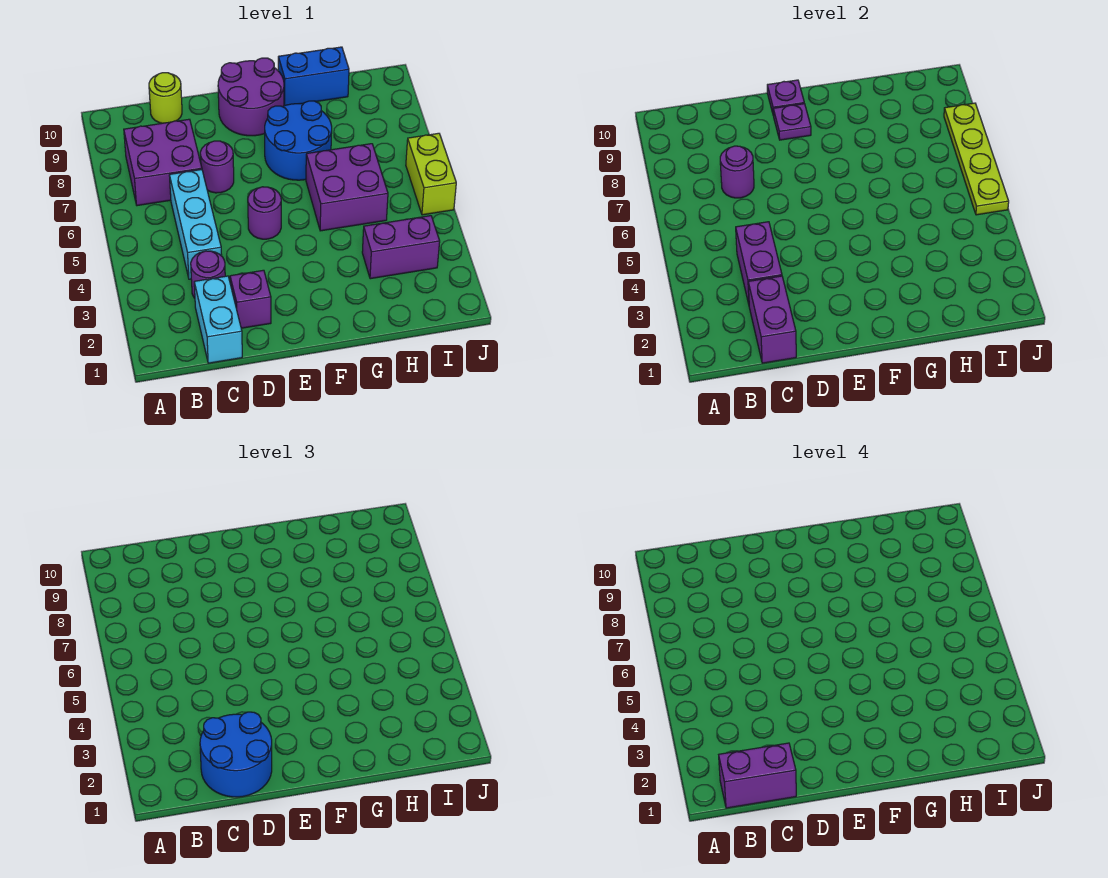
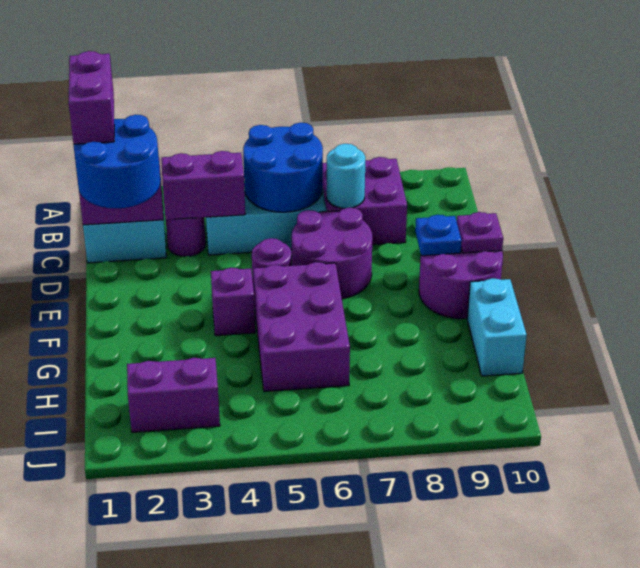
purple 1x1 round brick [720,146,754,198] -> cyan 1x1 round brick [327,144,365,208]
lime 1x1 round brick [149,73,182,123] -> none
purple 1x1 brick [230,270,271,328] -> purple 1x1 brick moved to [211,268,255,336]
purple 1x1 round brick [200,141,234,193] -> purple 2x2 round brick [292,208,372,299]
purple 1x1 plate [773,104,811,140] -> blue 1x1 plate [415,215,462,256]
blue 2x2 round brick [265,101,332,180] -> blue 2x2 round brick moved to [243,123,323,212]
purple 2x2 brick [306,144,388,231] -> purple 2x3 brick [253,262,350,391]
blue 1x2 brick [278,47,349,105] -> cyan 1x2 brick [467,278,527,376]
purple 1x2 brick [362,216,440,279] -> purple 1x2 brick turned to [127,358,220,432]
lime 1x2 brick [406,133,456,215] -> none
lime 1x4 plate [944,103,1009,215] -> none

